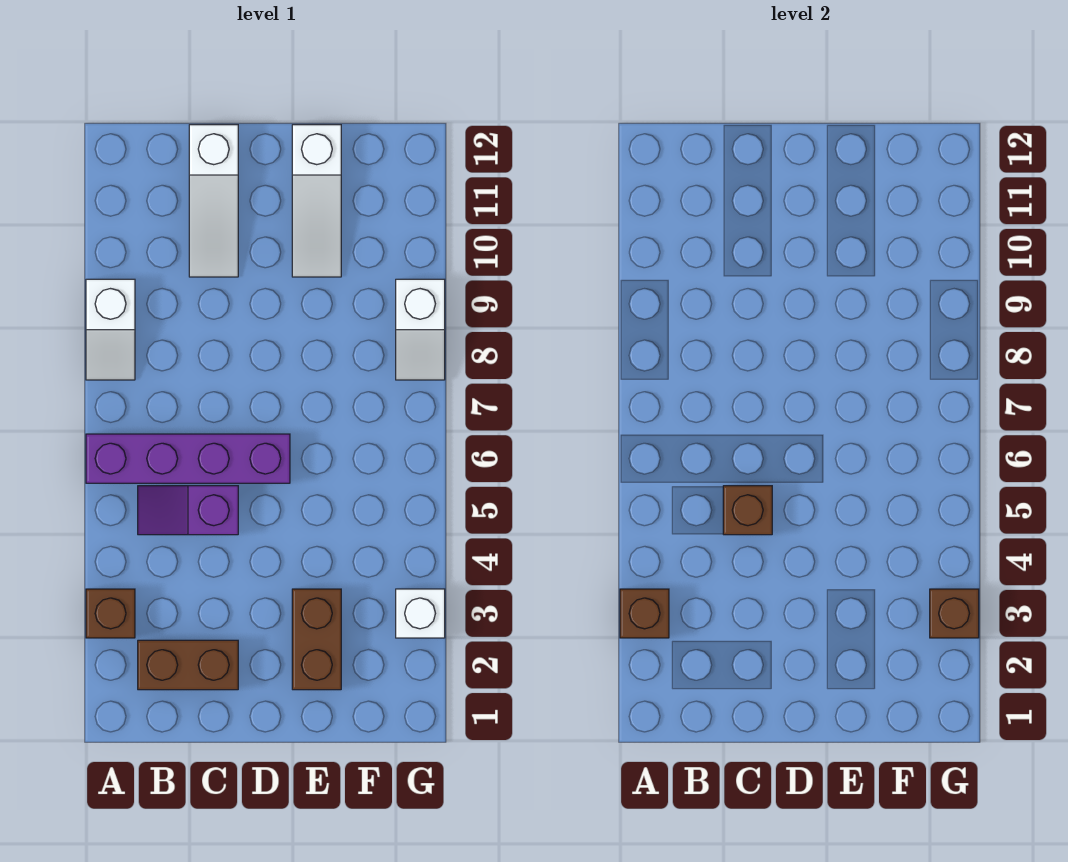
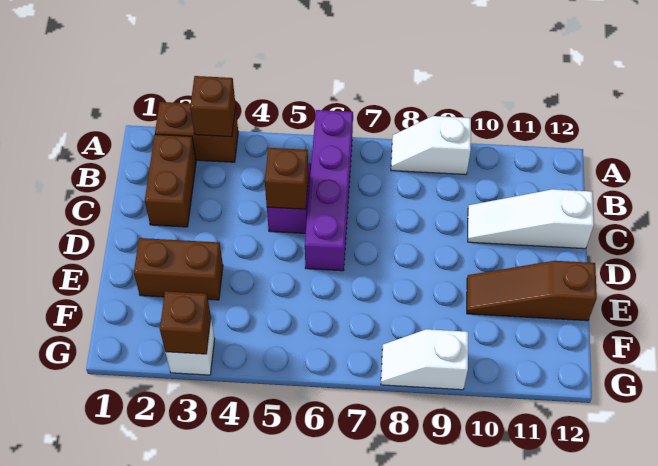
brown 1x1 brick [86,589,135,638] -> brown 1x2 brick [155,102,238,162]
white 1x3 slope [292,125,341,277] -> brown 1x3 slope [467,261,597,321]

